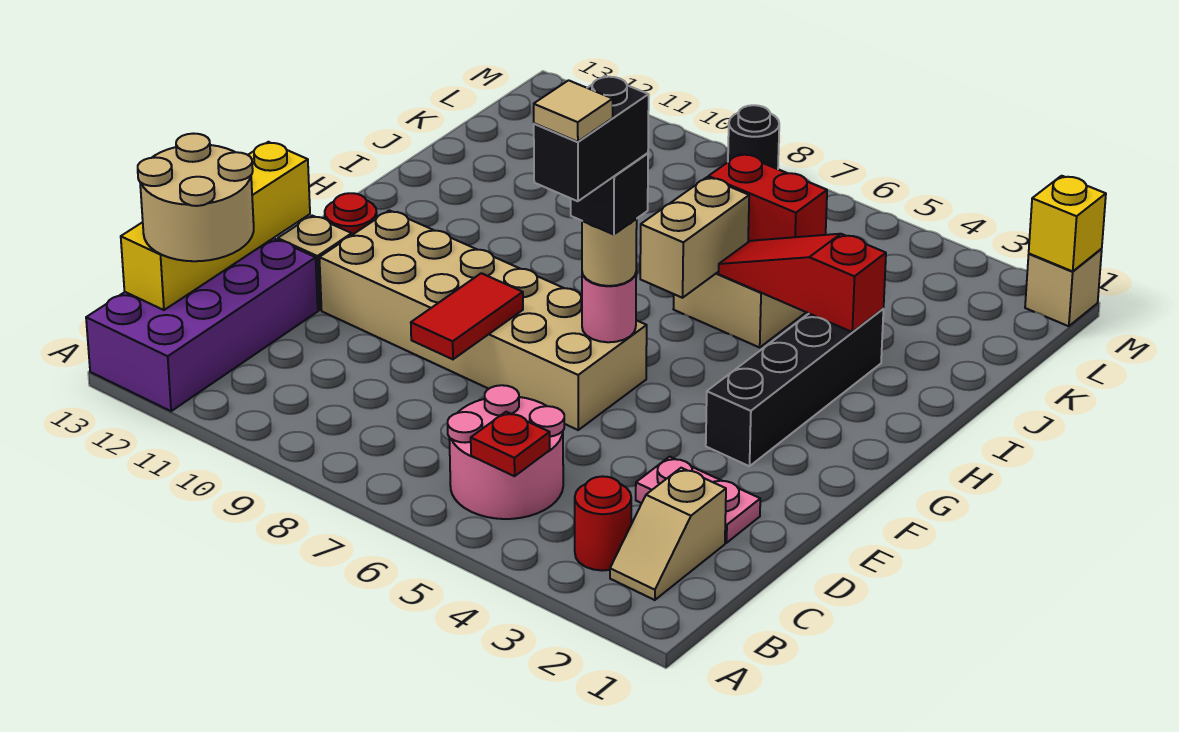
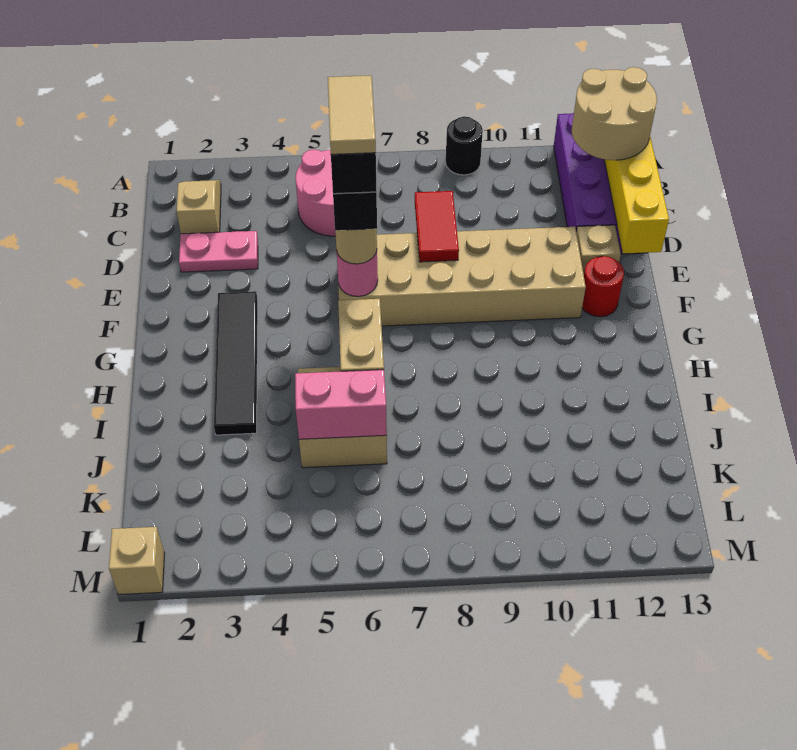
red 1x1 round brick [575,476,631,570] -> none
red 1x1 plate [471,412,550,476] -> none
tan 1x1 tile [534,80,613,142] -> tan 1x2 tile [328,75,376,154]
black 1x4 brick [706,309,884,466] -> black 1x4 tile [214,291,258,435]
red 1x3 slope [718,234,886,332] -> none
red 1x2 brick [708,154,827,242] -> pink 1x2 brick [295,370,387,439]
yellow 1x1 brick [1029,176,1106,271] -> none
black 1x1 round brick [728,105,779,169] -> black 1x1 round brick moved to [446,116,483,175]

